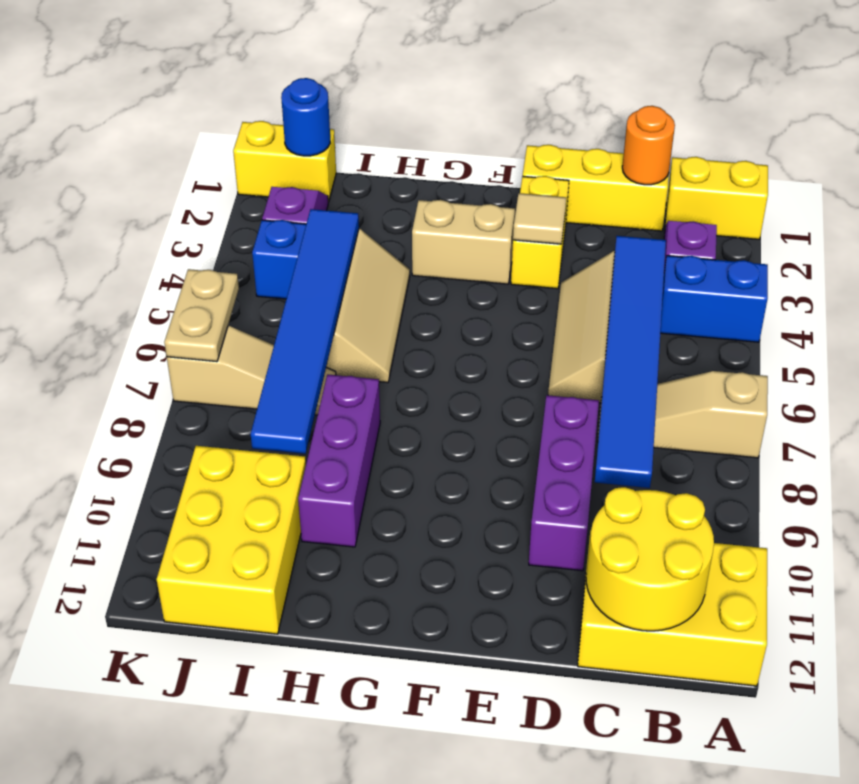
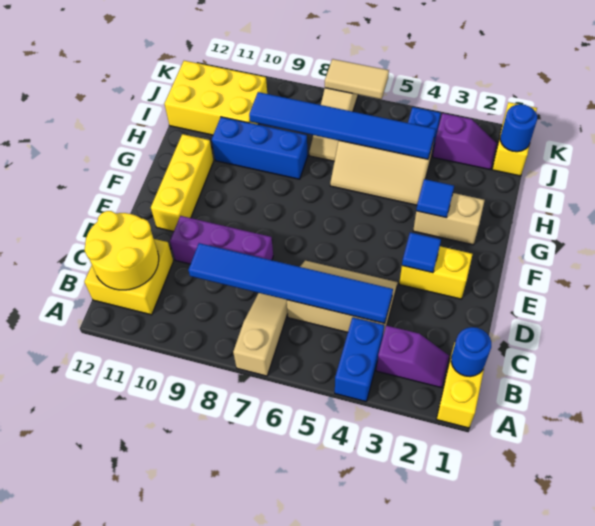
yellow 2x3 brick [578,531,767,686] -> yellow 2x2 brick [84,239,173,315]
none -> blue 1x1 round brick [451,327,491,377]
yellow 1x3 brick [523,145,669,231] -> yellow 1x3 brick moved to [151,134,213,232]
orange 1x1 round brick [622,106,675,185] -> none
tan 1x1 tile [513,193,566,244] -> blue 1x1 tile [402,232,441,273]
tan 1x2 brick [412,200,515,284] -> tan 1x2 brick turned to [413,193,485,245]
none -> blue 1x1 tile [416,179,454,218]
purple 1x3 brick [298,374,380,547] -> blue 1x3 brick [212,117,308,179]
tan 1x2 plate [164,269,239,362] -> tan 1x2 tile [325,59,389,99]

